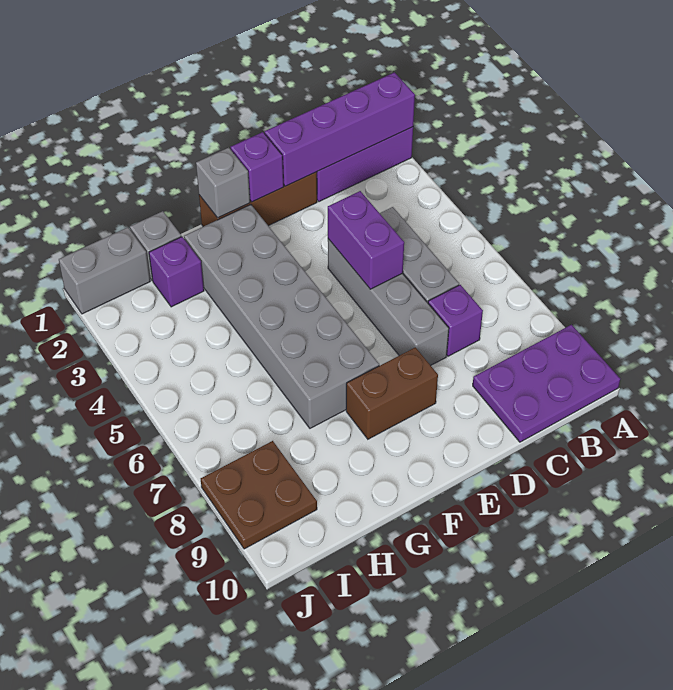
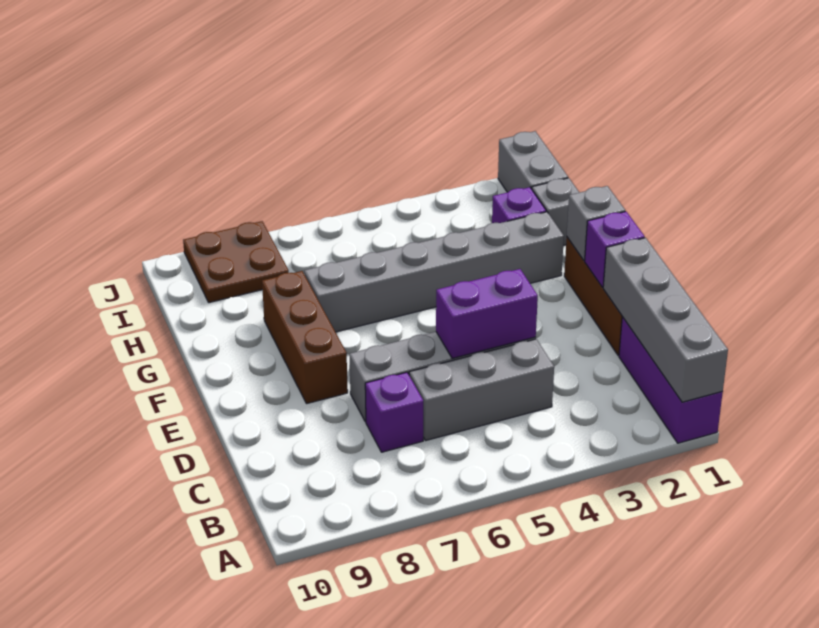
purple 1x4 brick [265,72,415,186] -> grey 1x4 brick [603,238,728,402]
purple 2x3 plate [473,325,620,442] -> none
brown 1x2 brick [346,347,438,439] -> brown 1x3 brick [262,271,348,404]
grey 2x6 brick [184,205,379,428] -> grey 1x6 brick [304,212,564,332]

